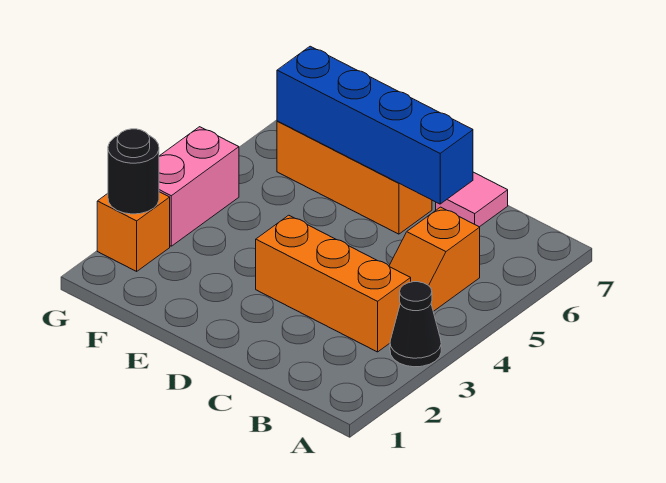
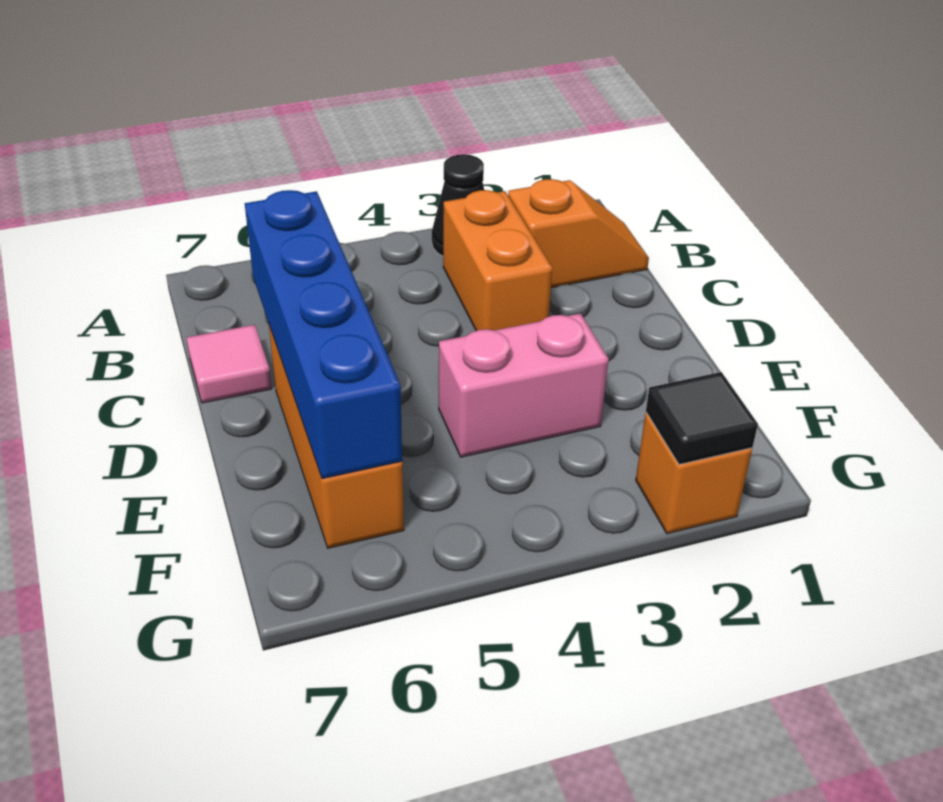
orange 1x3 brick [256,215,411,352] -> orange 1x2 brick [443,190,552,331]
orange 1x2 slope [389,207,480,311] -> orange 1x2 slope moved to [508,179,649,288]
black 1x1 round brick [108,129,159,214] -> black 1x1 tile [646,372,758,465]
pink 1x2 brick [159,127,239,246] -> pink 1x2 brick moved to [439,314,609,457]

